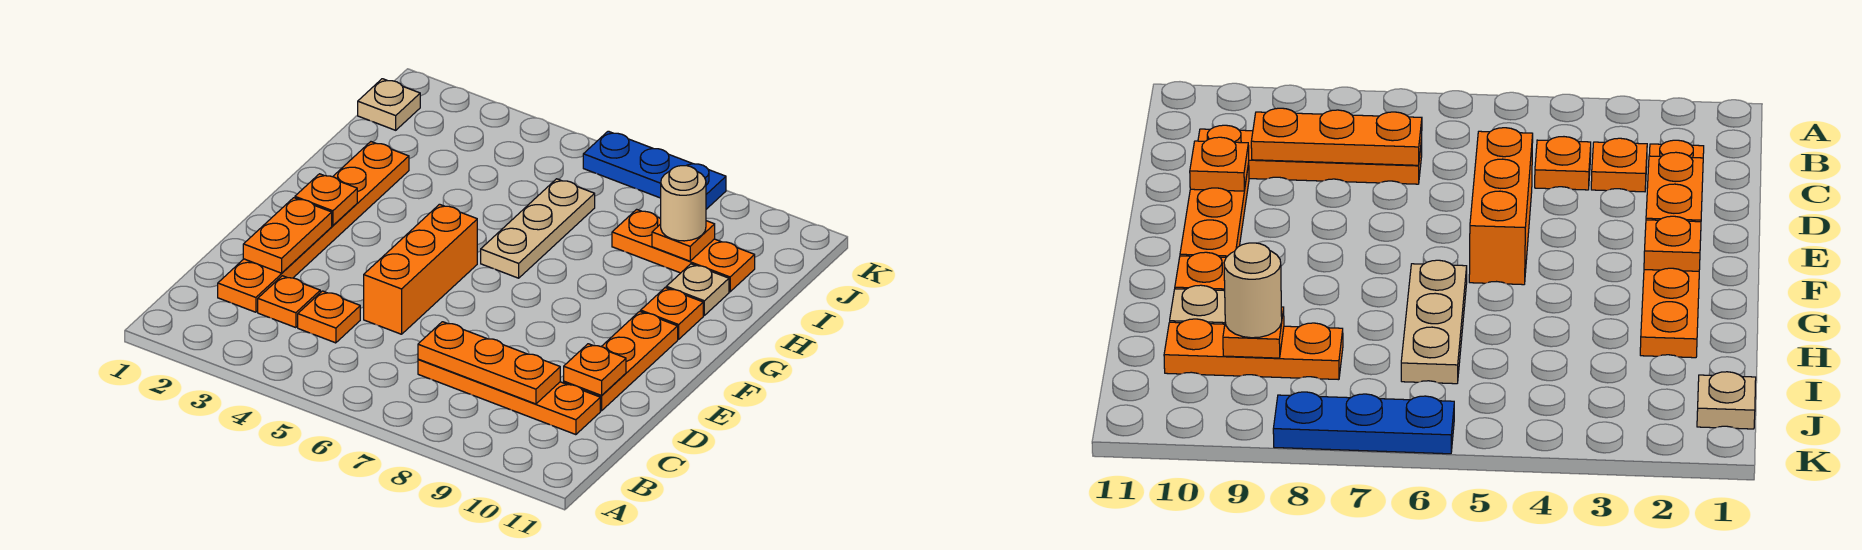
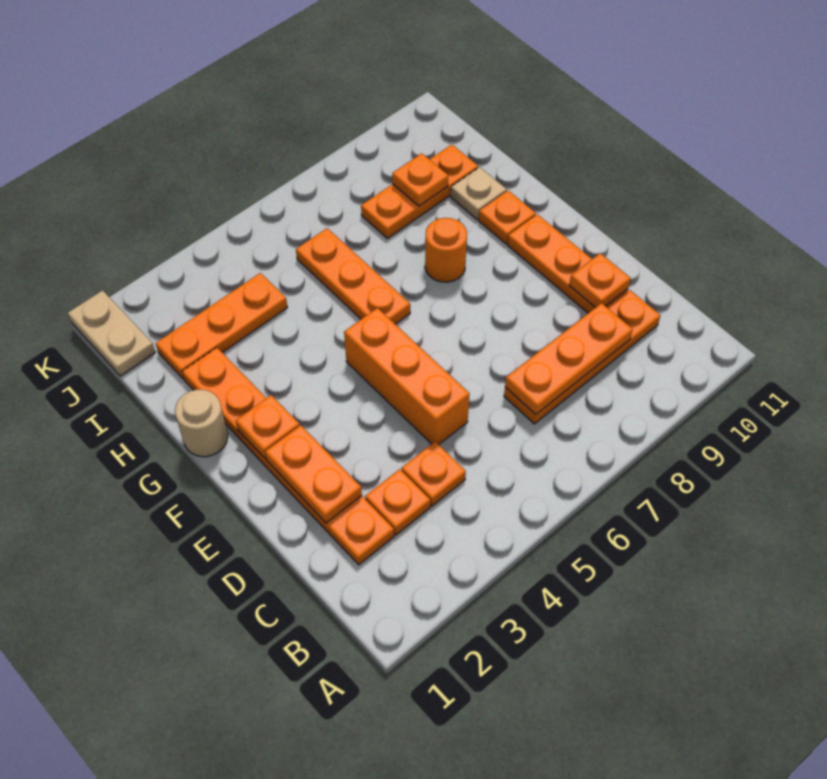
tan 1x3 plate [481,179,595,278] -> orange 1x3 plate [296,228,410,324]
none -> orange 1x1 round brick [425,218,467,282]
none -> orange 1x3 plate [156,273,287,379]
tan 1x1 round brick [661,166,706,241] -> tan 1x1 round brick moved to [175,390,228,457]
tan 1x1 plate [358,79,420,130] -> tan 1x2 plate [68,291,155,376]
blue 1x3 plate [583,131,726,209] -> none

